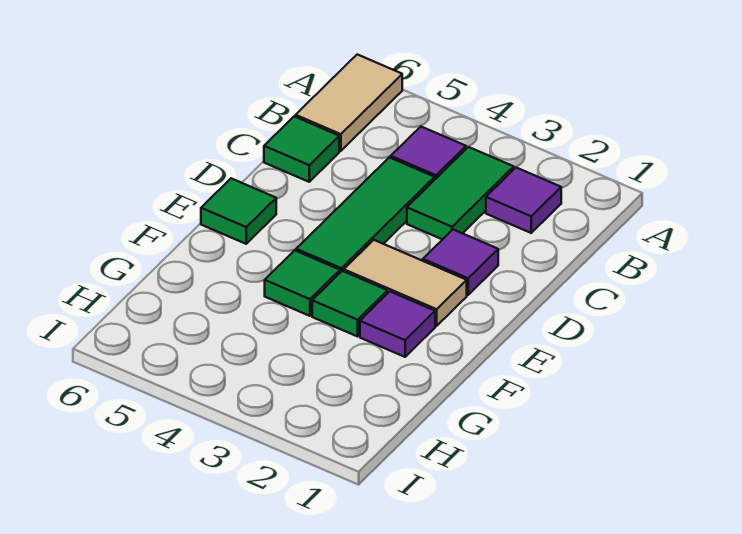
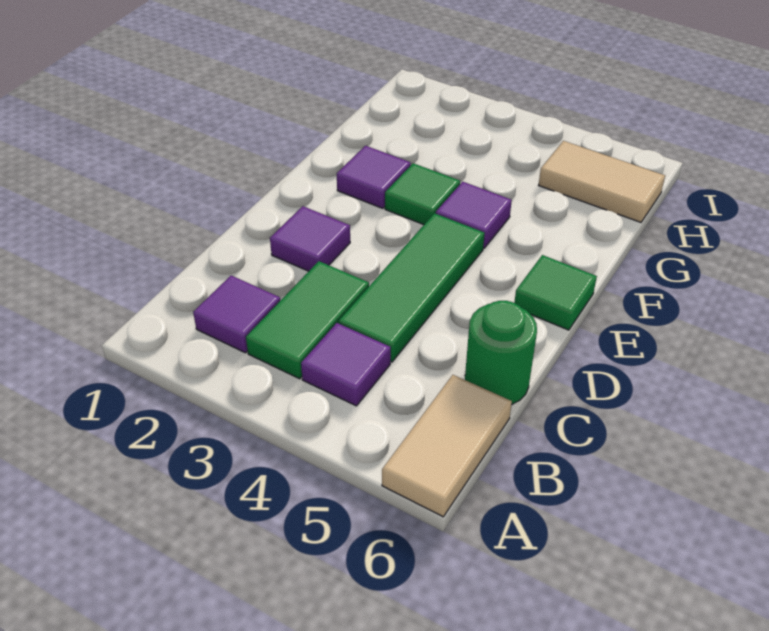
green 1x1 tile [264,116,339,182] -> green 1x1 round brick [465,301,537,404]
tan 1x2 tile [344,240,467,326] -> tan 1x2 tile moved to [539,141,665,222]
green 1x1 tile [265,250,340,316] -> purple 1x1 tile [436,182,512,248]

